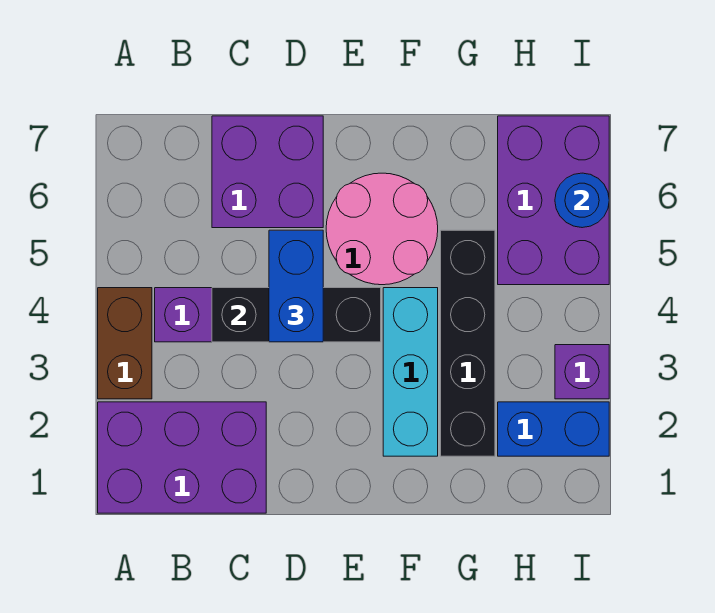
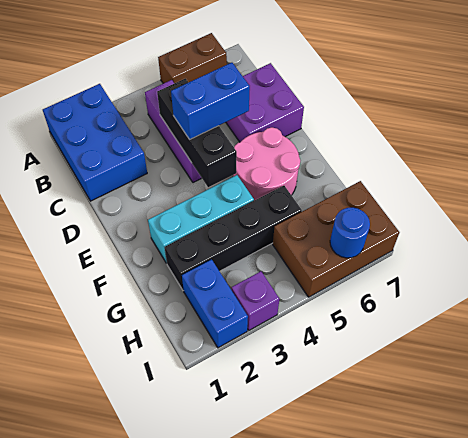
purple 2x3 brick [98,402,266,513] -> blue 2x3 brick [43,84,147,201]
brown 1x2 brick [98,288,152,399] -> brown 1x2 brick moved to [158,33,227,84]
purple 2x3 brick [498,116,609,285] -> brown 2x3 brick [273,181,399,297]

